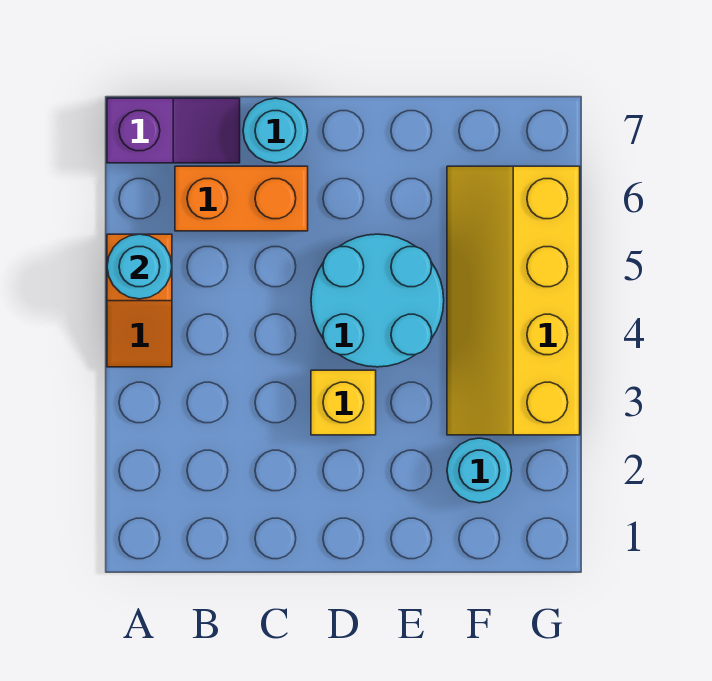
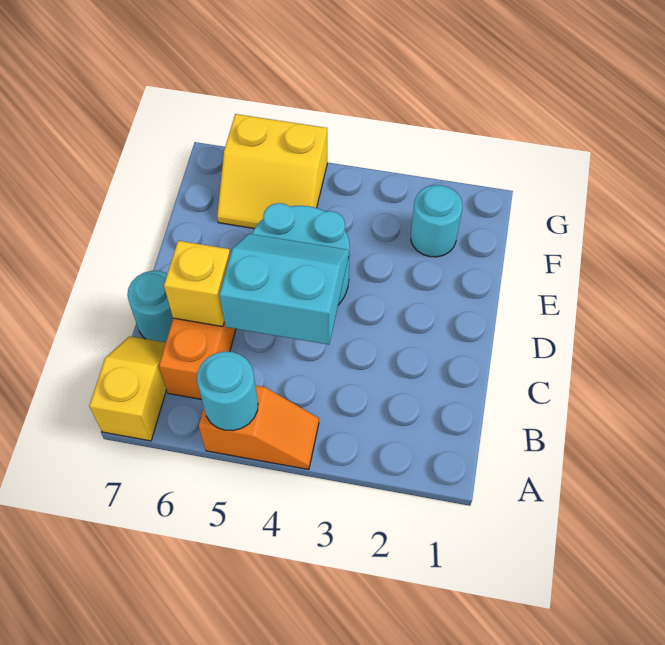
purple 1x2 slope [107,98,240,163] -> yellow 1x2 slope [89,336,167,441]
none -> cyan 2x2 slope [219,234,349,345]
yellow 1x1 brick [311,370,376,435] -> yellow 1x1 brick moved to [164,241,230,327]
yellow 2x4 slope [447,166,580,435] -> yellow 2x2 slope [217,114,327,229]

